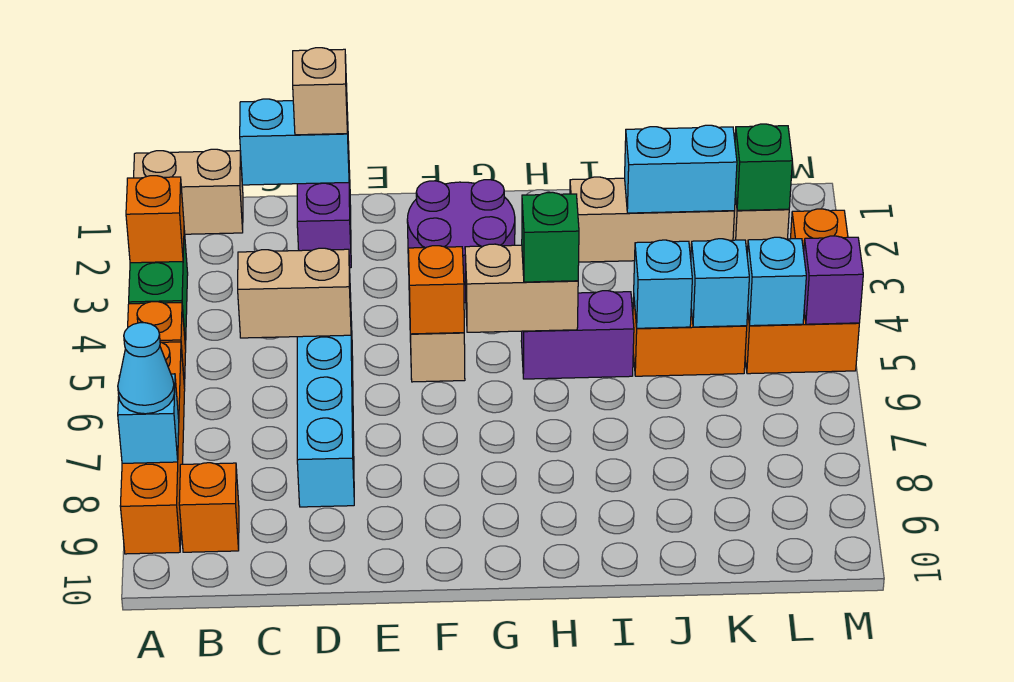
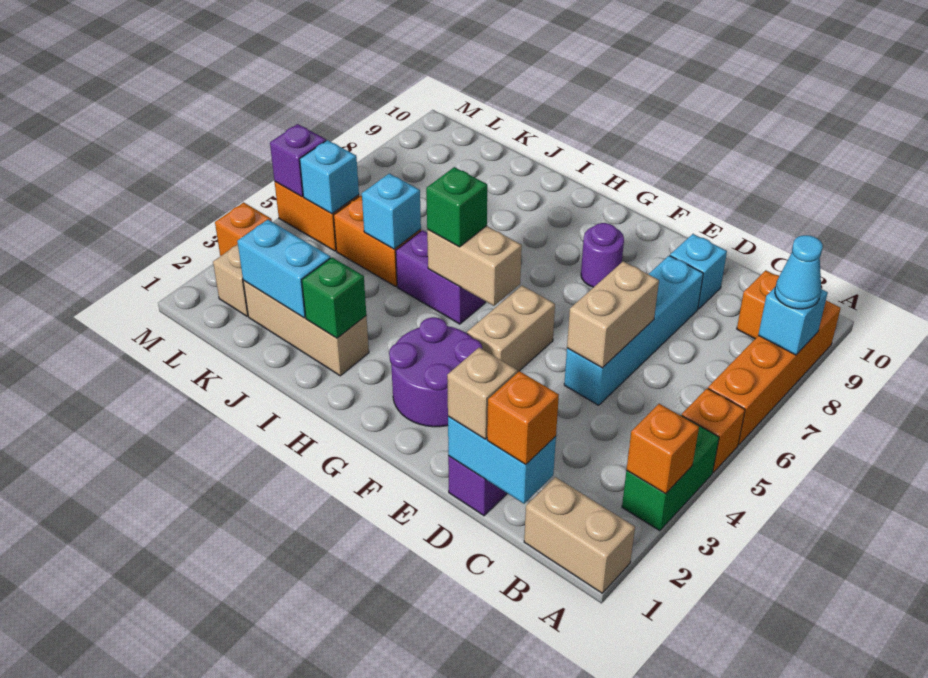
tan 1x2 brick [238,248,351,338] -> tan 1x2 brick turned to [567,261,659,368]
orange 1x1 brick [408,246,464,334] -> orange 1x1 brick moved to [487,371,559,465]
none -> purple 1x1 round brick [581,223,624,287]
cyan 1x1 brick [691,239,749,327] -> cyan 1x1 brick moved to [670,234,727,309]
green 1x1 brick [735,124,792,210] -> green 1x1 brick moved to [302,257,366,338]

